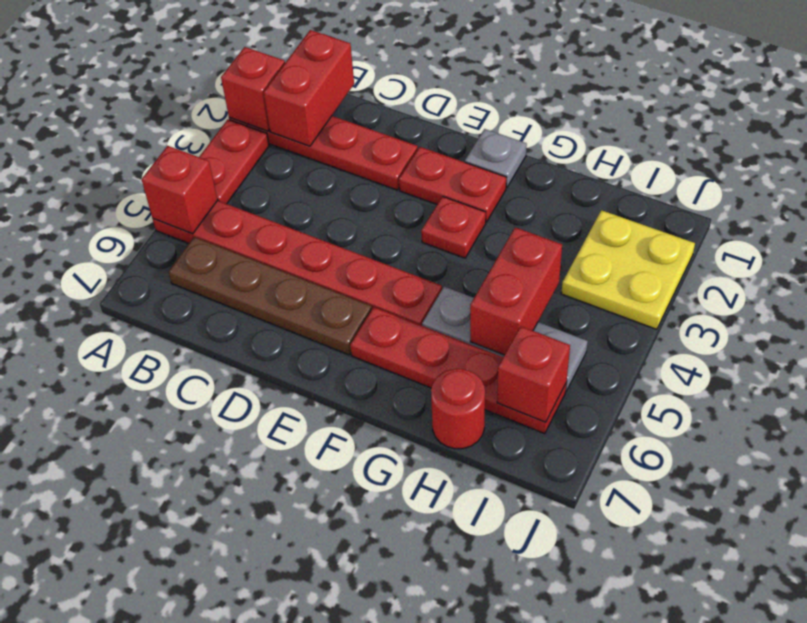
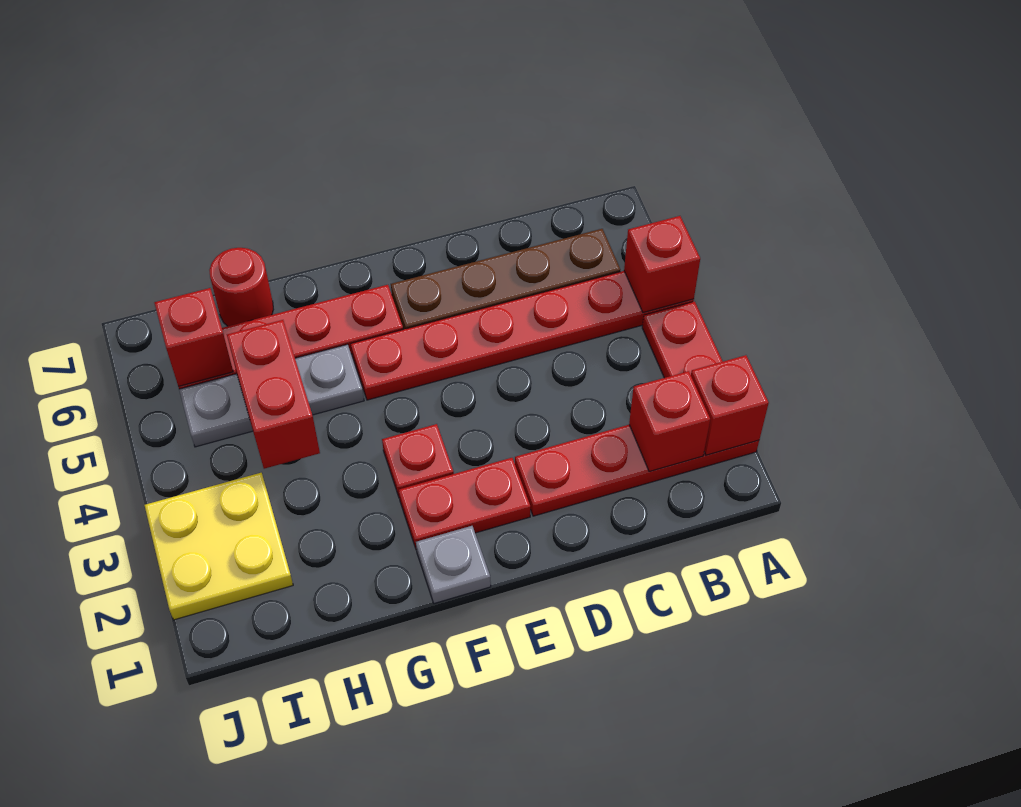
red 1x2 brick [264,30,354,146] -> red 1x1 brick [629,371,710,472]

